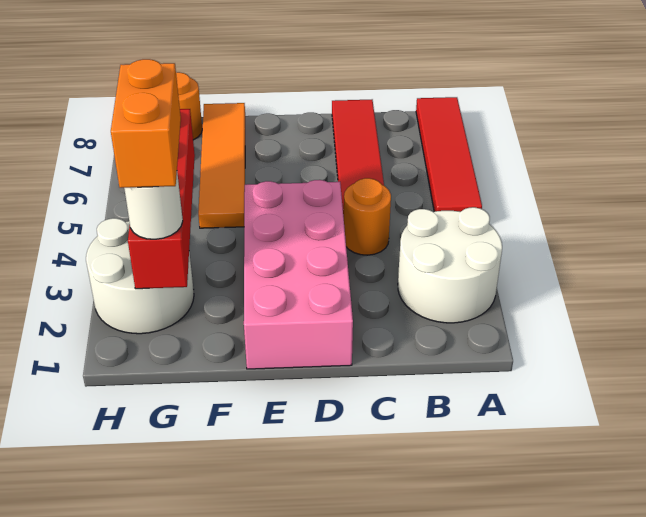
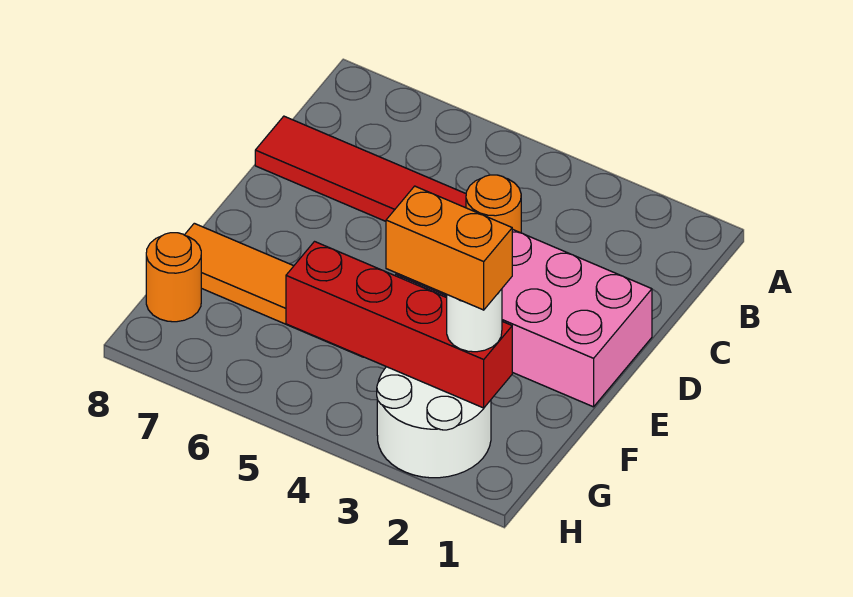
white 2x2 round brick [398,207,502,323] -> none
red 1x4 tile [416,97,482,212] -> none

